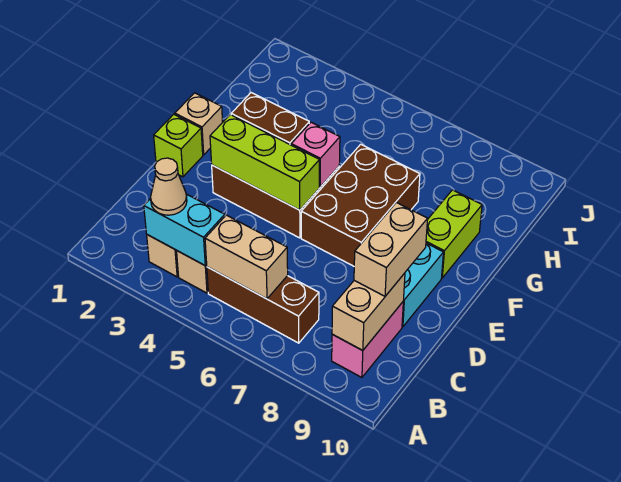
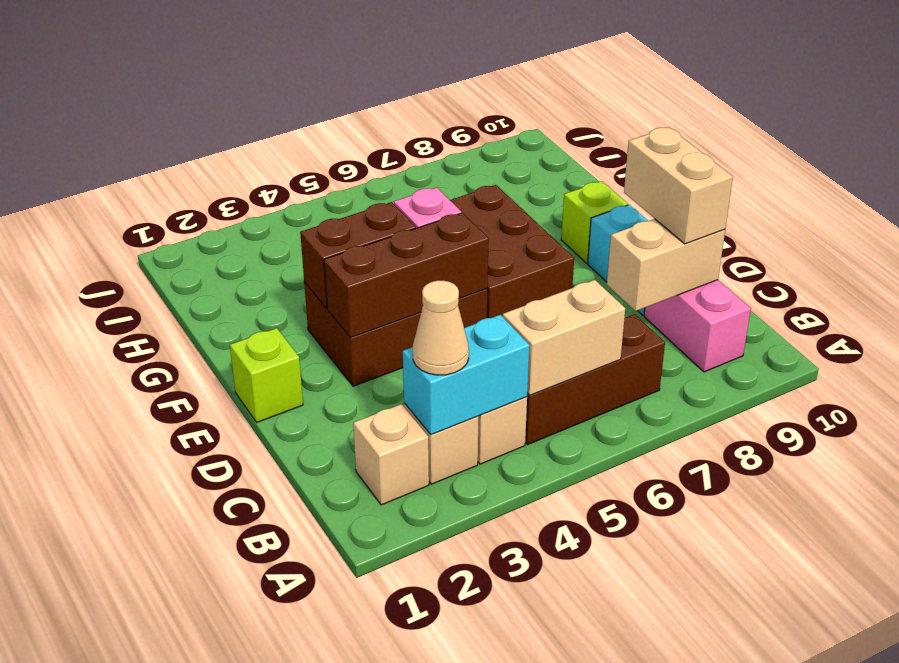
tan 1x2 brick [332,273,405,351] -> tan 1x2 brick turned to [607,219,725,311]
lime 1x3 brick [210,115,319,210] -> brown 1x3 brick [324,213,489,338]
tan 1x1 brick [175,93,223,155] -> tan 1x1 brick moved to [353,404,429,505]
lime 1x2 brick [426,190,482,278] -> lime 1x1 brick [561,181,628,263]

